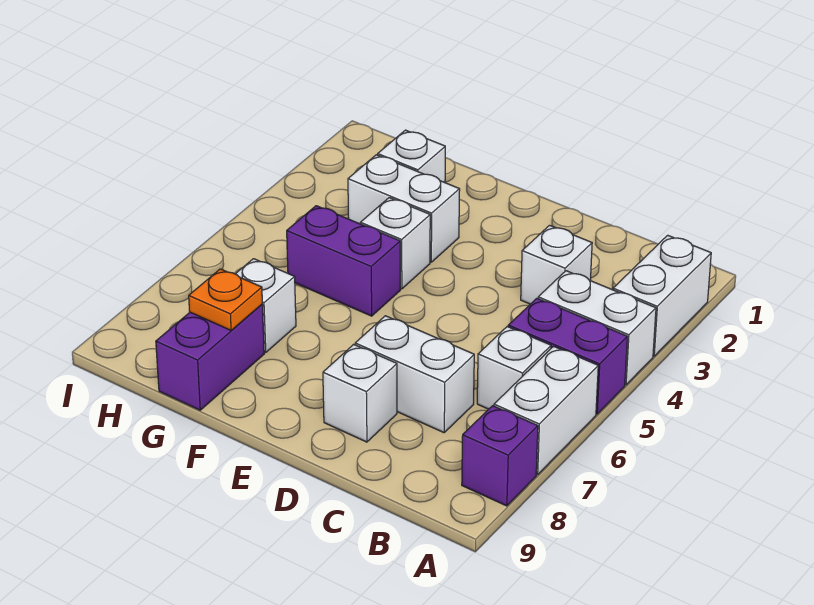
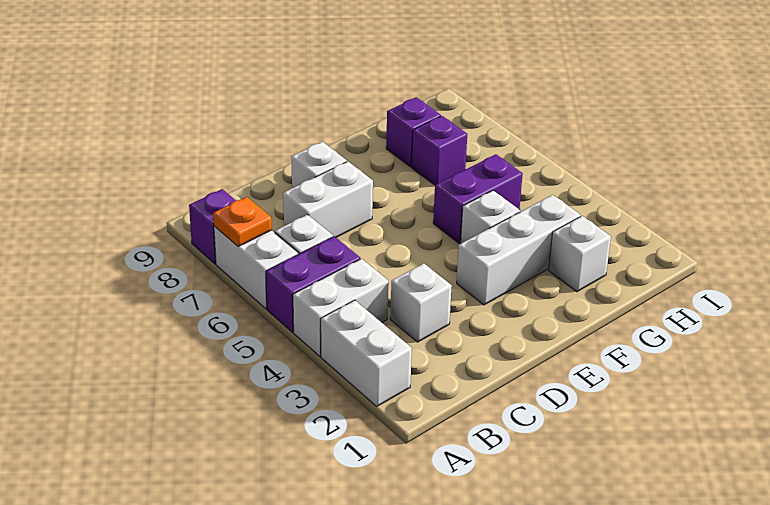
white 1x2 brick [348,155,460,262] -> white 1x3 brick [457,195,581,305]
white 1x1 brick [236,259,296,352] -> purple 1x1 brick [412,116,467,185]
purple 1x2 brick [156,304,264,410] -> purple 1x1 brick [386,97,441,167]
orange 1x1 plate [189,269,262,330] -> orange 1x1 plate moved to [213,197,272,246]

